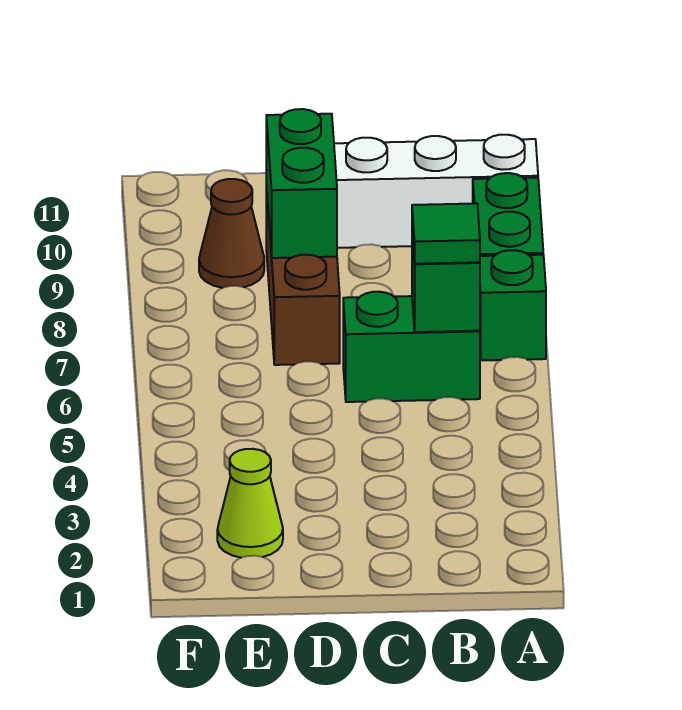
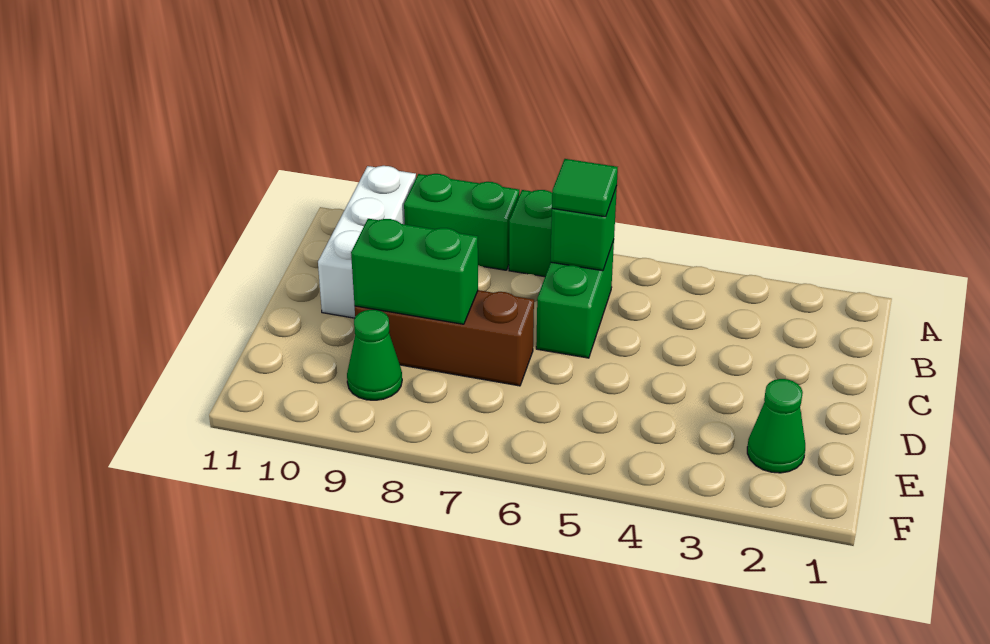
lime 1x1 cone [217,449,283,558] -> green 1x1 cone [747,379,805,473]
brown 1x1 cone [199,179,264,288] -> green 1x1 cone [347,310,402,400]

